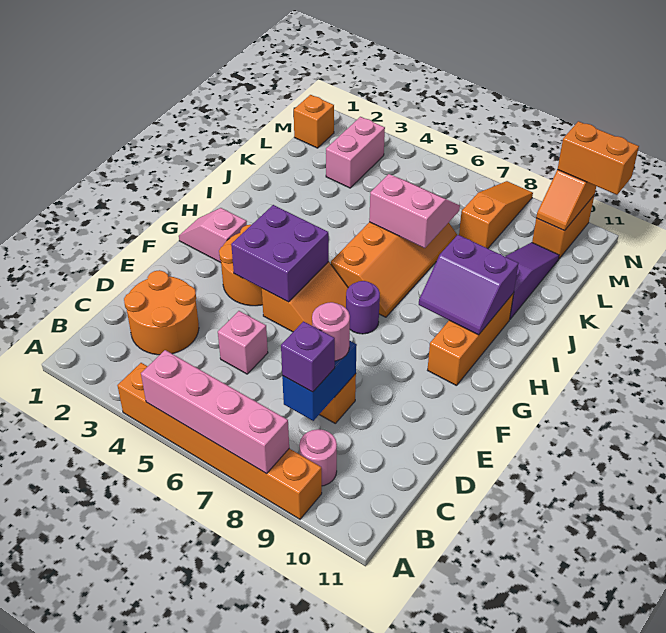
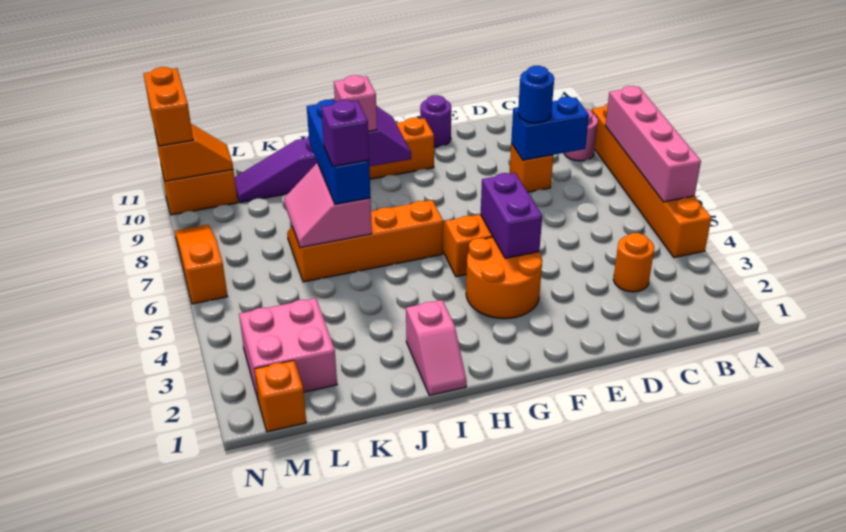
orange 2x2 round brick [124,270,199,355] -> orange 1x1 round brick [613,233,654,292]
purple 1x1 brick [281,321,335,392] -> purple 1x1 brick moved to [321,100,369,166]
pink 1x1 brick [218,311,268,374] -> pink 1x1 brick moved to [334,75,377,131]
pink 1x1 round brick [312,302,350,361] -> blue 1x1 round brick [518,66,554,123]
purple 2x2 brick [231,205,329,302] -> purple 1x2 brick [481,173,542,258]
pink 1x2 slope [179,208,247,262] -> pink 1x2 slope moved to [406,300,467,395]
purple 1x1 round brick [346,281,380,334] -> purple 1x1 round brick moved to [420,95,451,147]
none -> blue 1x3 brick [307,100,371,204]
pink 1x2 brick [326,117,385,188] -> pink 2x2 brick [239,298,337,402]
orange 1x3 slope [459,181,533,248] -> orange 1x3 slope turned to [175,225,228,304]

